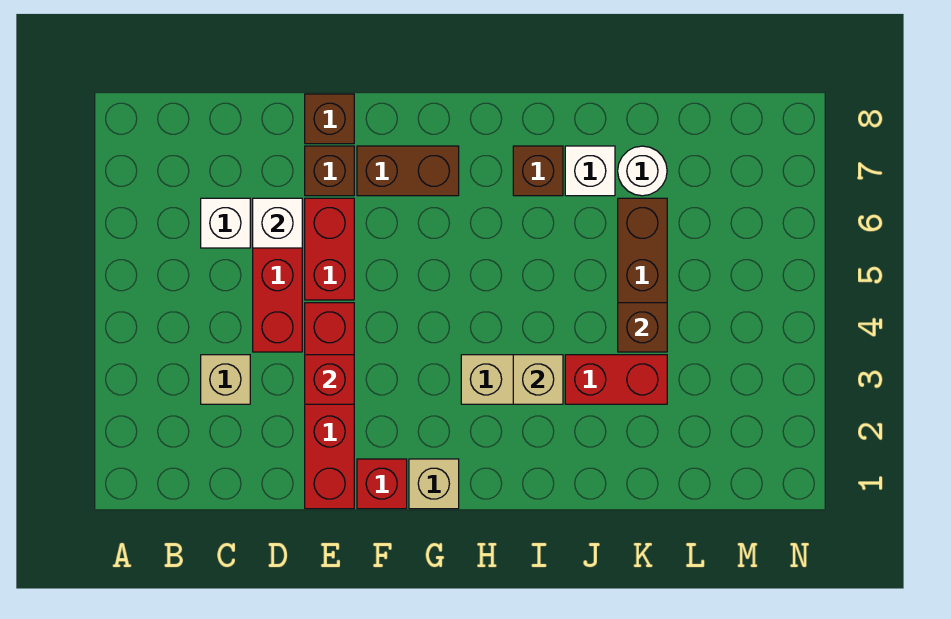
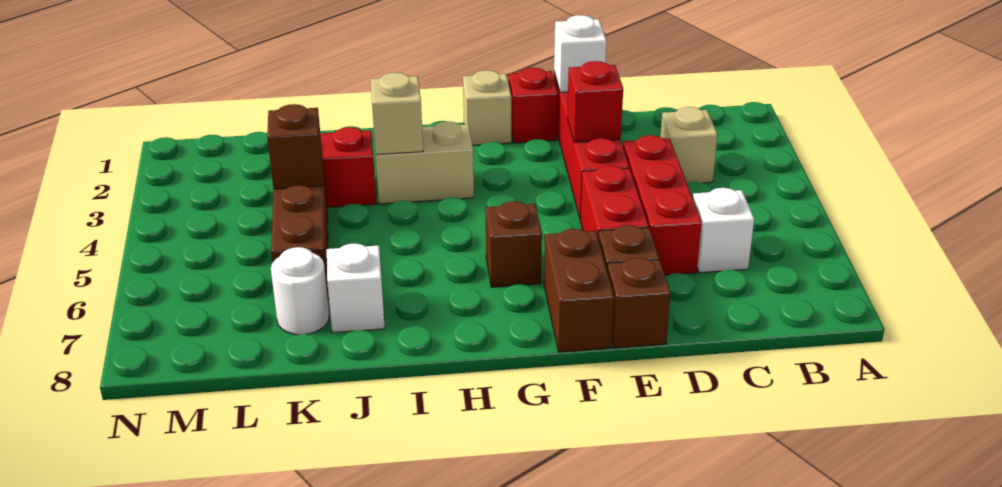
white 1x1 brick [253,198,302,248] -> white 1x1 brick moved to [554,15,606,92]
brown 1x2 brick [357,146,459,196] -> brown 1x2 brick turned to [544,229,614,352]
brown 1x1 brick [513,146,563,196] -> brown 1x1 brick moved to [485,201,542,287]

